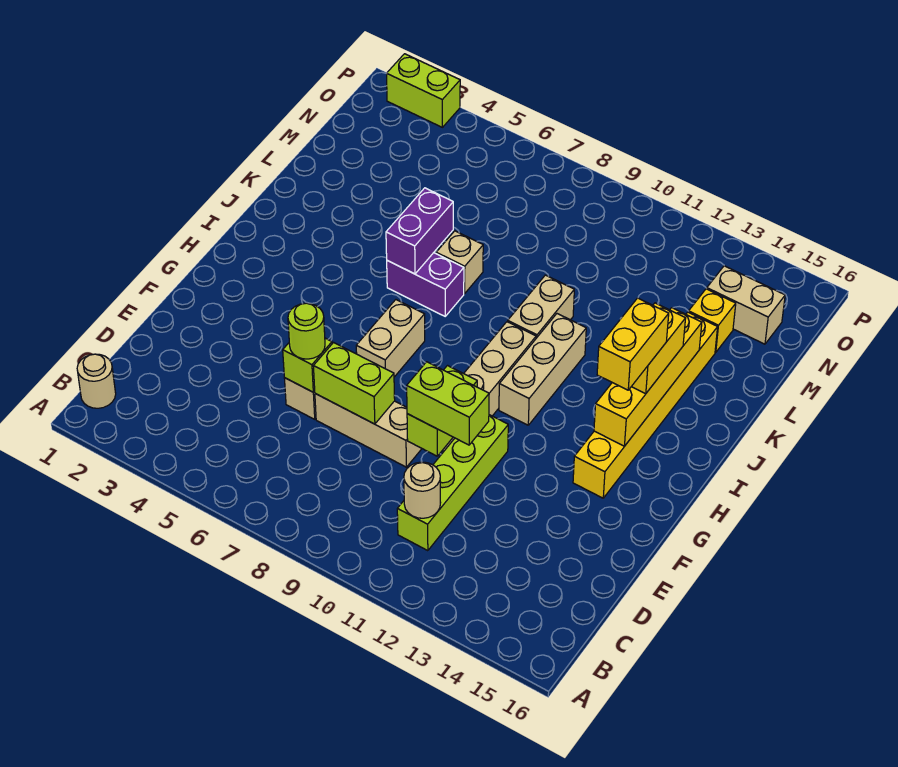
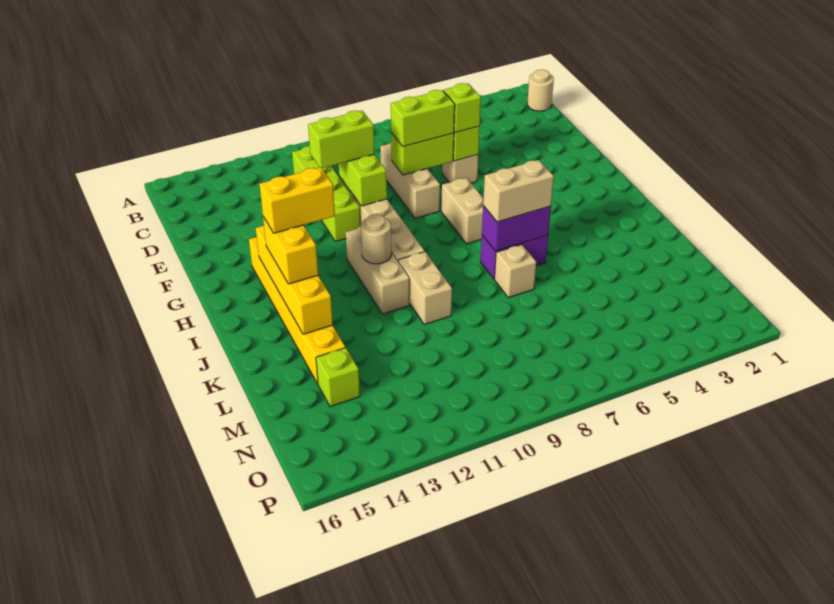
tan 1x1 round brick [404,462,441,518] -> tan 1x1 round brick moved to [361,214,392,264]
lime 1x1 round brick [288,303,325,359] -> lime 1x1 brick [444,83,481,133]
tan 1x3 brick [315,394,422,467] -> tan 1x3 brick turned to [380,143,440,218]
yellow 1x2 brick [597,298,669,390] -> yellow 1x2 brick turned to [259,167,335,233]
purple 1x2 brick [386,188,453,274] -> purple 1x2 brick turned to [482,206,551,251]
yellow 1x1 brick [689,289,736,353] -> lime 1x1 brick [316,348,360,407]
tan 1x2 brick [707,266,785,344] -> tan 1x2 brick moved to [483,160,554,222]
lime 1x2 brick [387,54,460,127] -> lime 1x2 brick moved to [391,90,455,147]

